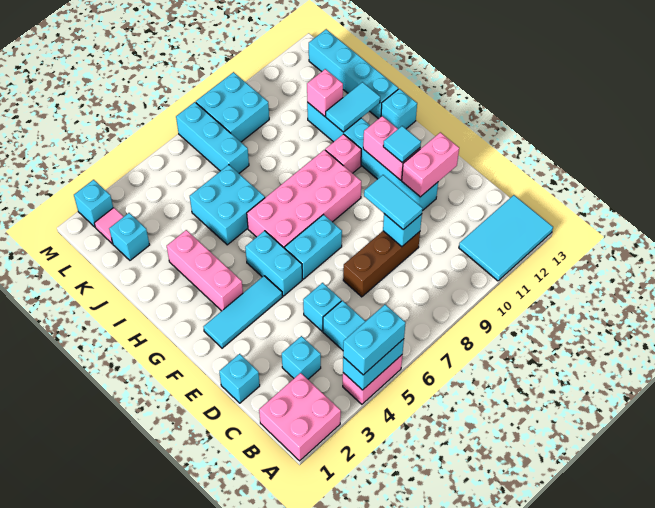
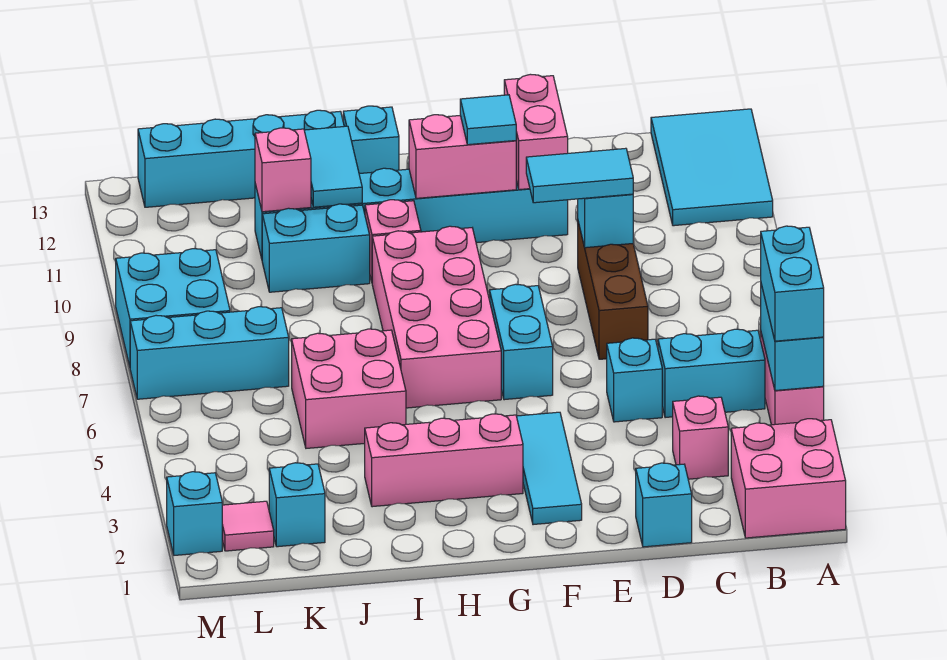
cyan 1x1 brick [282,336,321,379] -> pink 1x1 brick [673,396,728,479]
cyan 1x2 brick [245,231,302,296] -> cyan 1x2 brick moved to [262,204,370,292]
cyan 2x2 brick [190,165,265,245] -> pink 2x2 brick [292,329,406,448]

